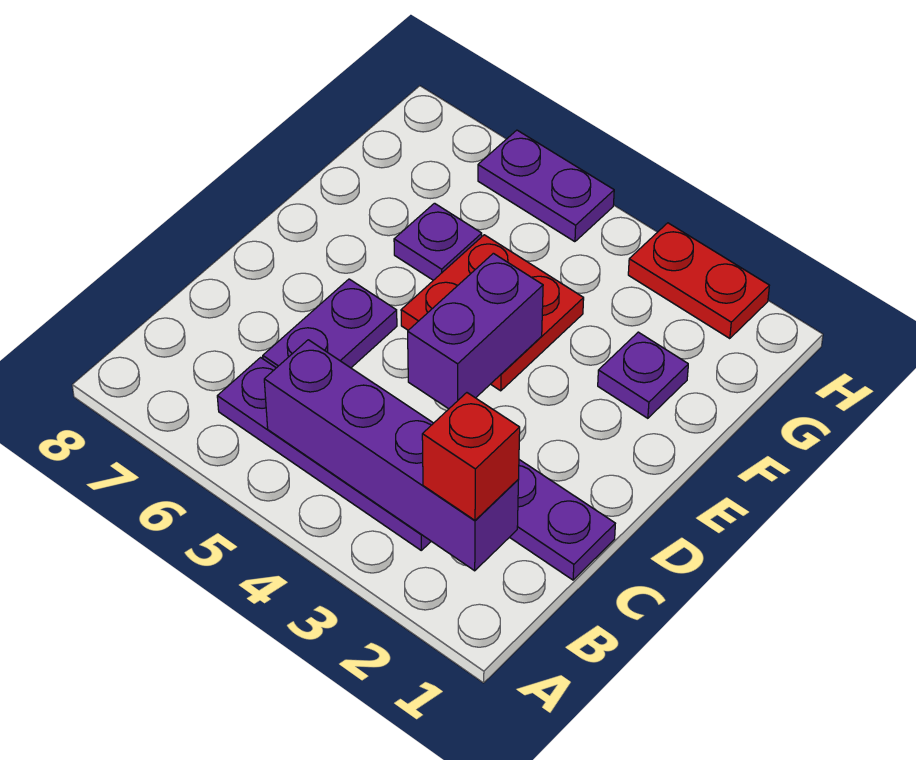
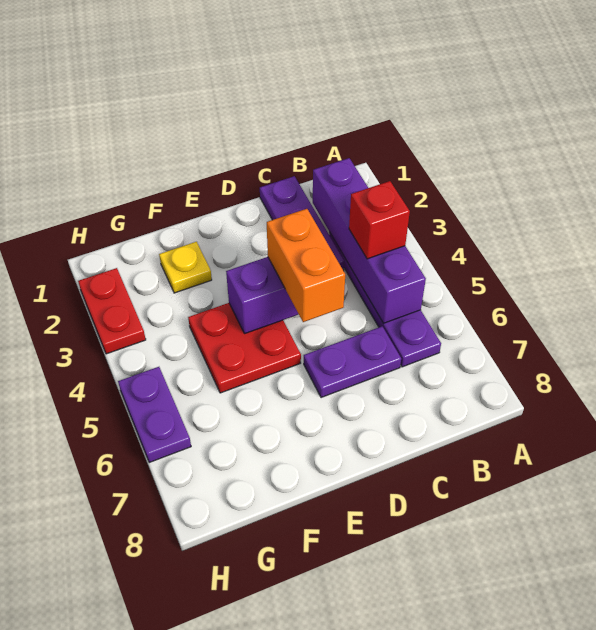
red 1x1 brick [422,393,520,520] -> red 1x1 brick moved to [349,181,410,259]
none -> orange 1x2 brick [267,209,345,322]
purple 1x1 plate [598,332,688,418] -> yellow 1x1 plate [159,242,212,293]
purple 1x1 plate [394,203,482,280] -> none

